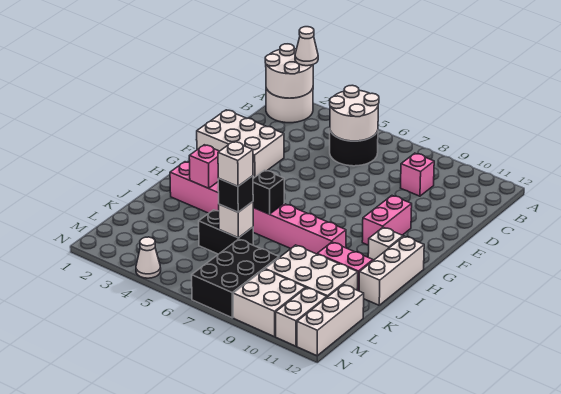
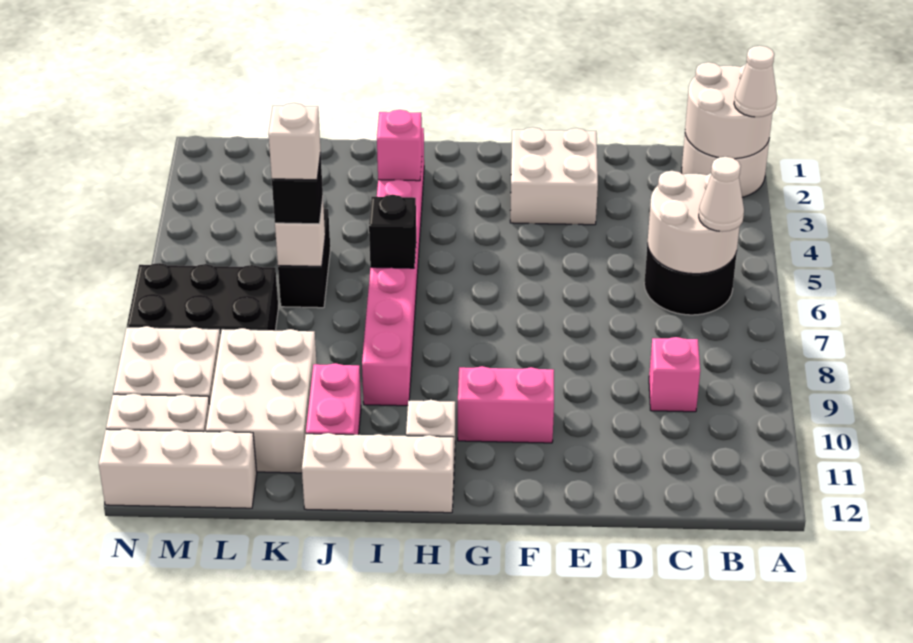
white 2x3 brick [197,110,284,178] -> white 2x2 brick [510,127,598,225]
white 1x1 cone [136,237,161,278] -> white 1x1 cone moved to [699,157,744,232]

